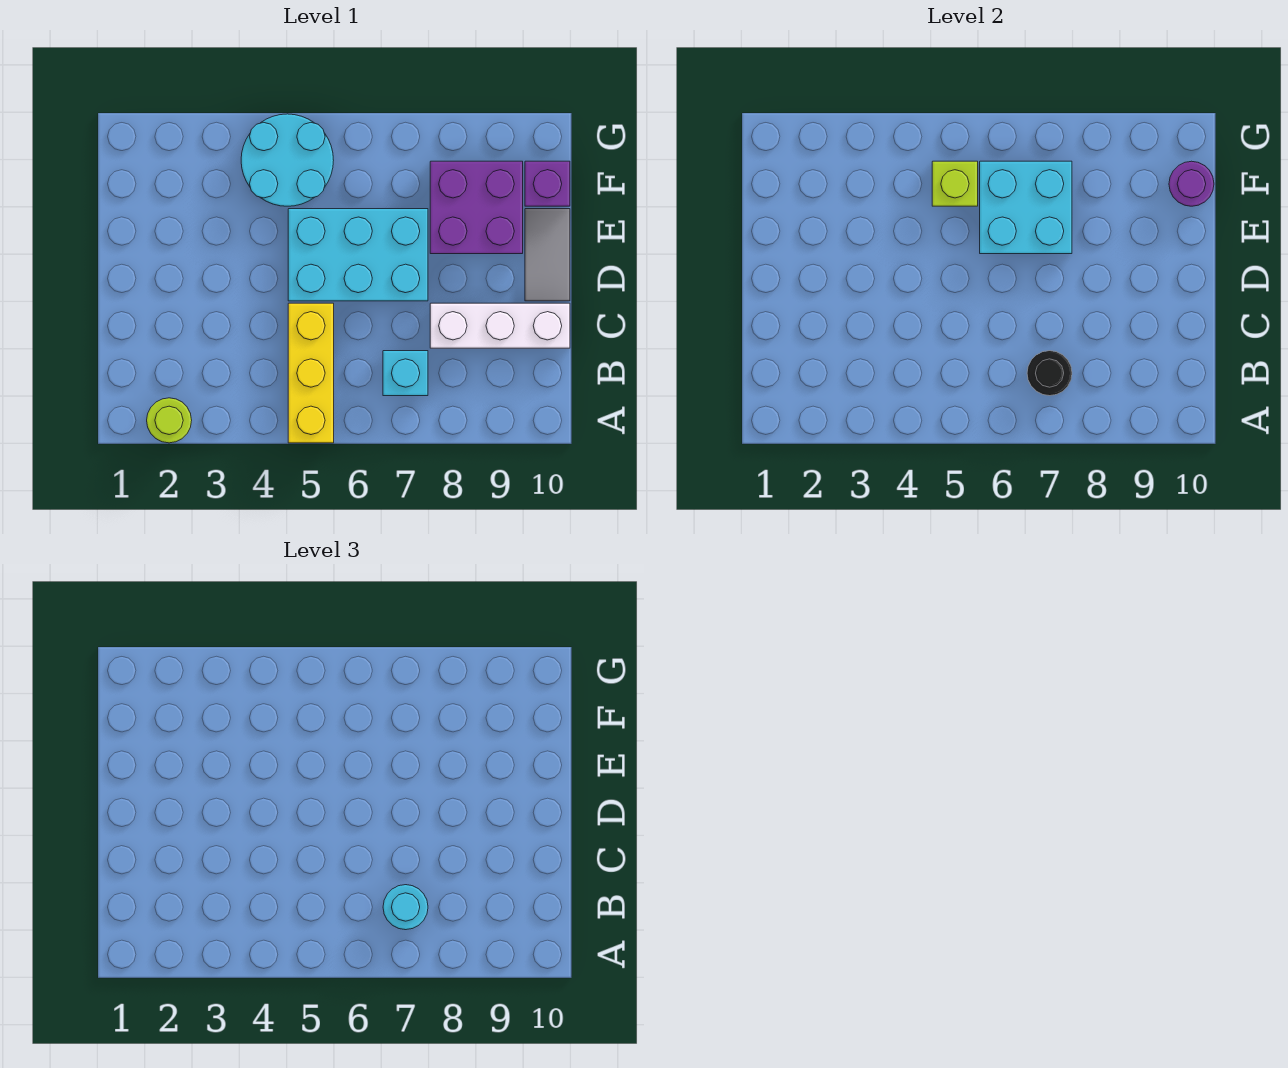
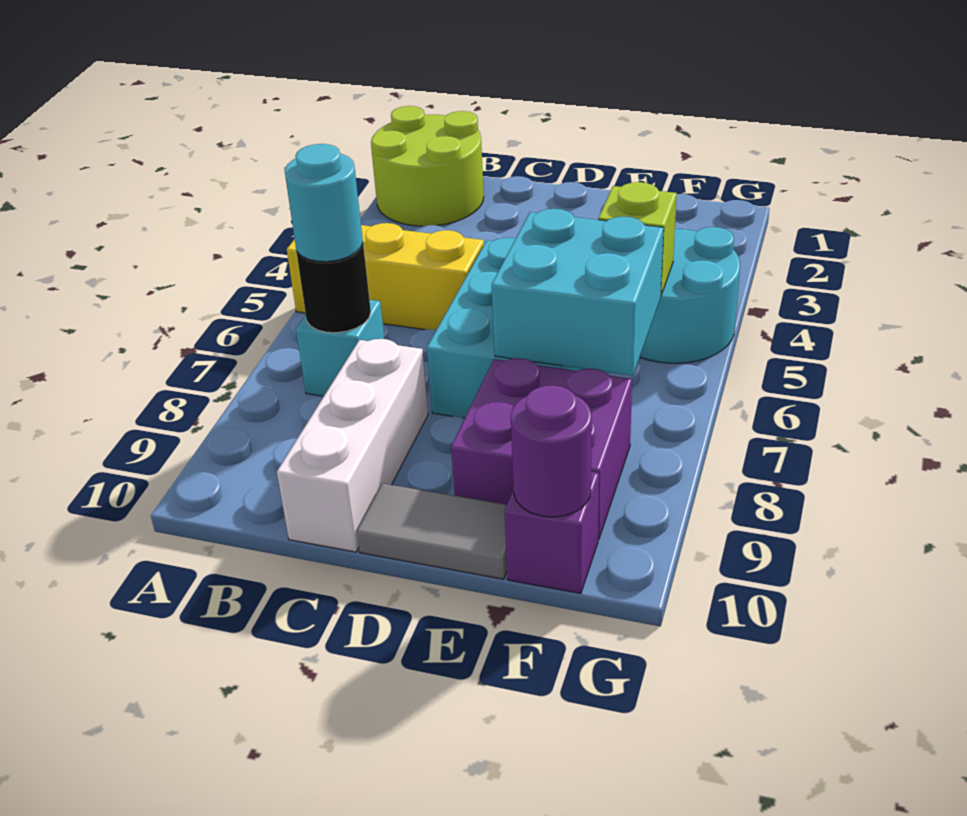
lime 1x1 round brick [147,398,192,443] -> lime 2x2 round brick [371,106,484,226]

